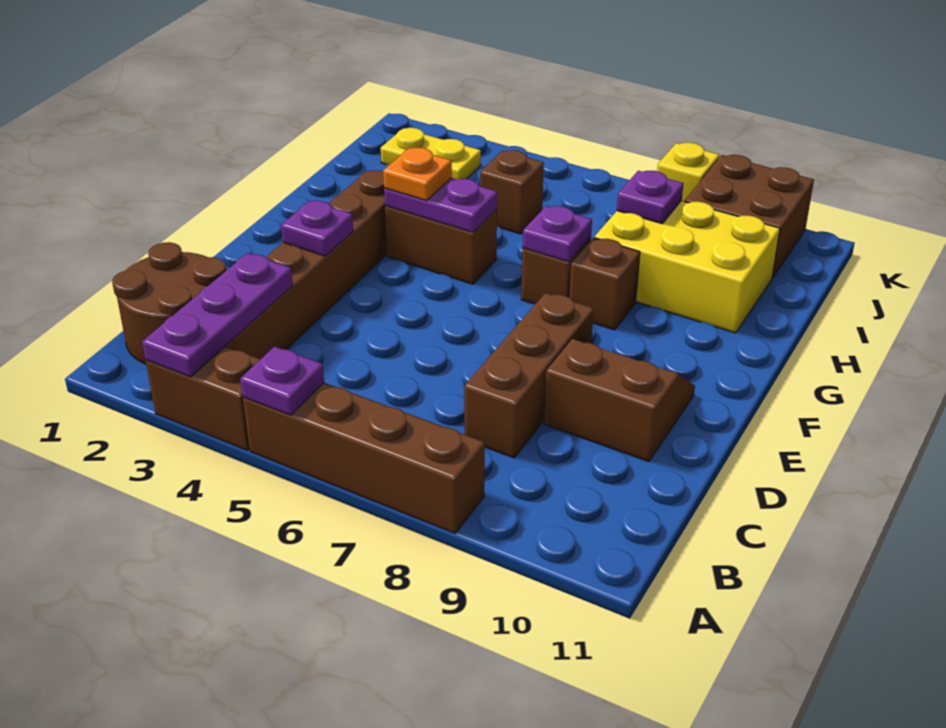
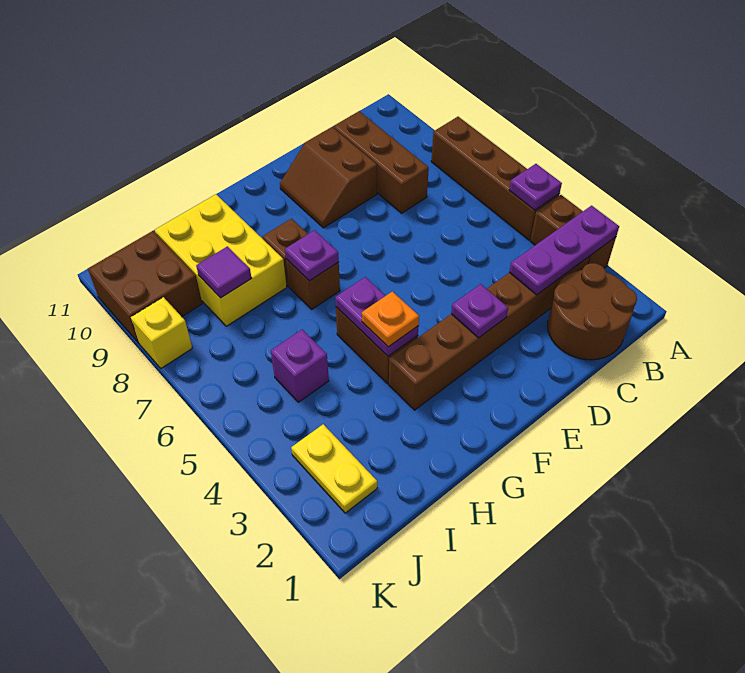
brown 1x3 brick [464,293,594,458] -> brown 1x3 brick turned to [333,111,429,213]
brown 1x1 brick [480,150,544,234] -> purple 1x1 brick [271,330,329,402]
purple 1x1 plate [617,171,684,223] -> purple 1x1 tile [196,246,252,298]

